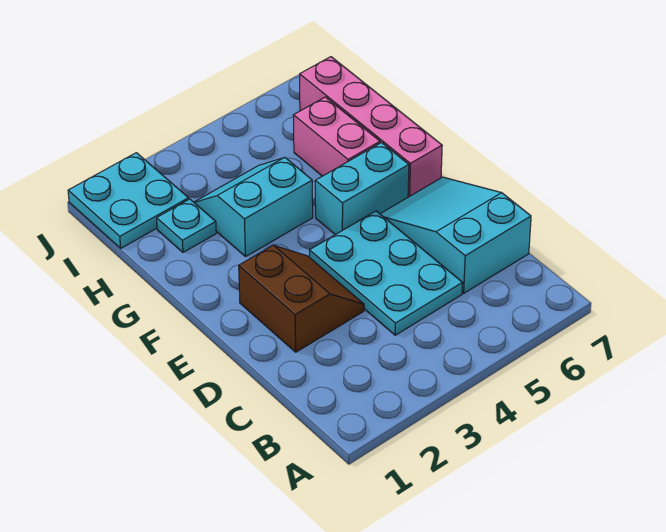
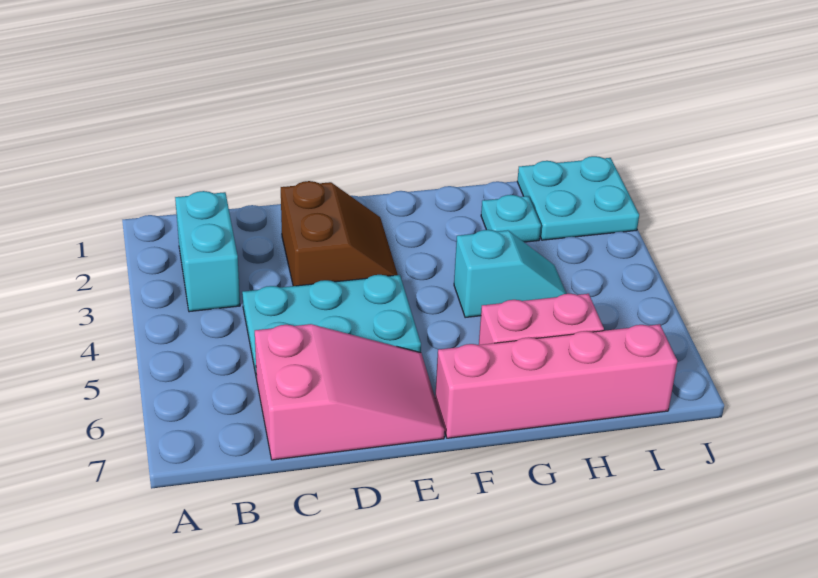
cyan 2x3 slope [380,177,531,293] -> pink 2x3 slope [255,324,445,460]
brown 2x2 slope [239,245,364,352] -> brown 2x2 slope turned to [281,181,398,286]
cyan 1x2 brick [315,143,409,235] -> cyan 1x2 brick moved to [175,191,240,312]
cyan 2x2 slope [194,157,313,256] -> cyan 1x2 slope [454,230,566,318]

